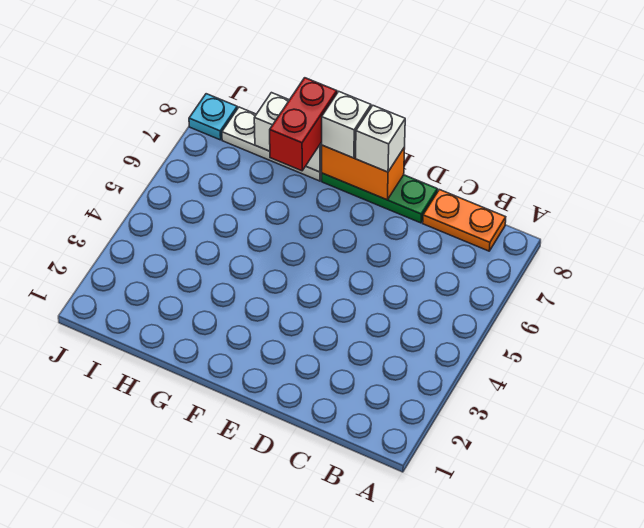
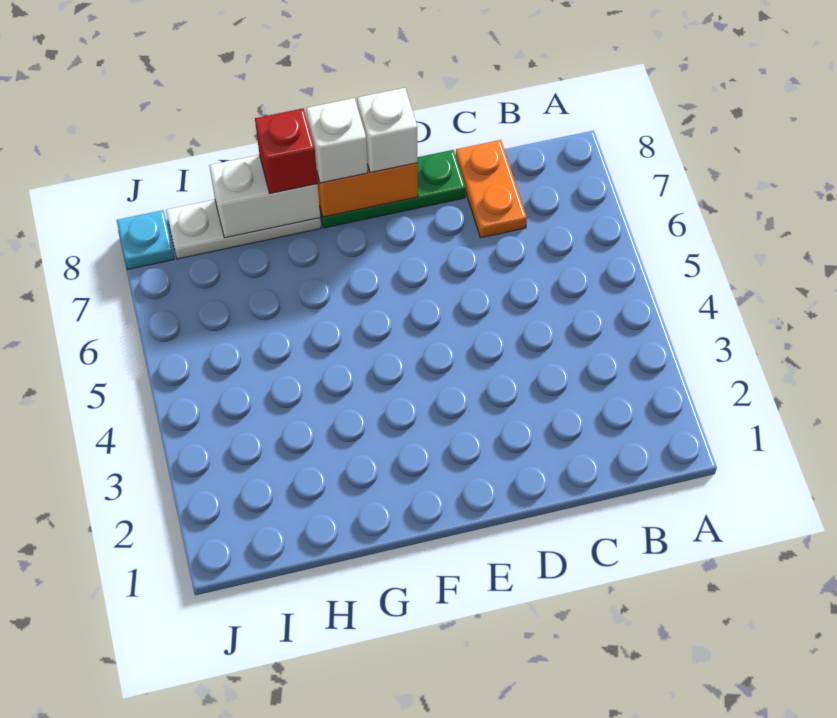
orange 1x2 plate [423,190,506,251] -> orange 1x2 plate turned to [456,140,527,238]
red 1x2 brick [270,78,337,171] -> red 1x1 brick [255,108,318,193]

